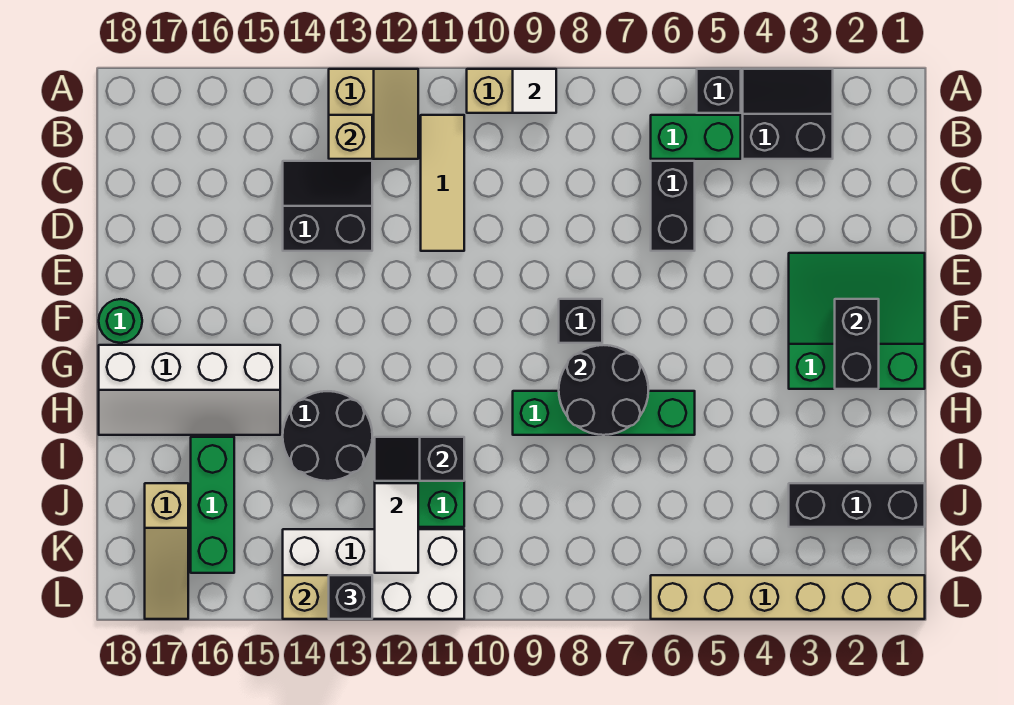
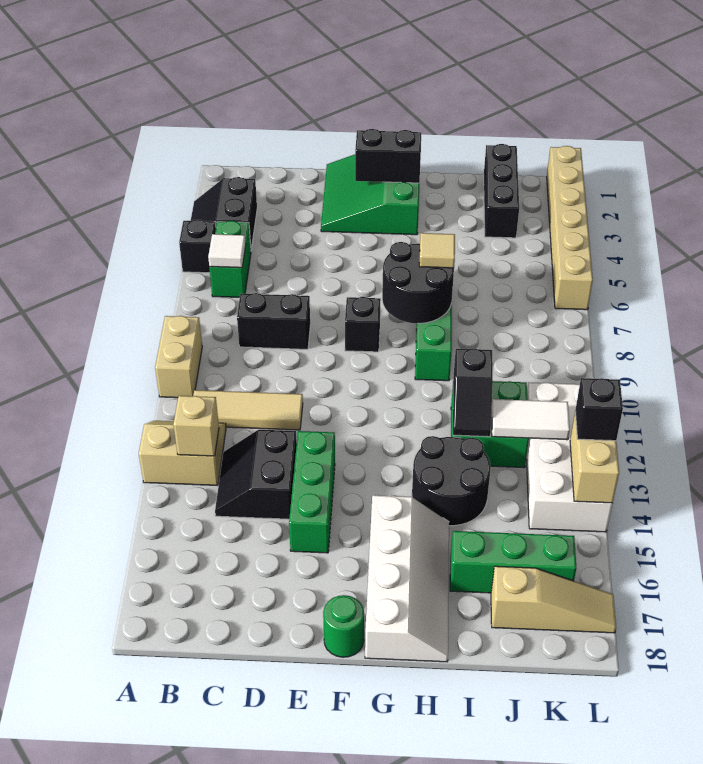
white 1x1 tile [513,69,556,113] -> white 1x1 tile moved to [208,234,246,268]
black 1x2 brick [651,161,695,251] -> black 1x2 brick moved to [237,293,310,349]
none -> green 1x3 brick [289,431,335,553]
none -> tan 1x1 tile [419,233,455,268]

